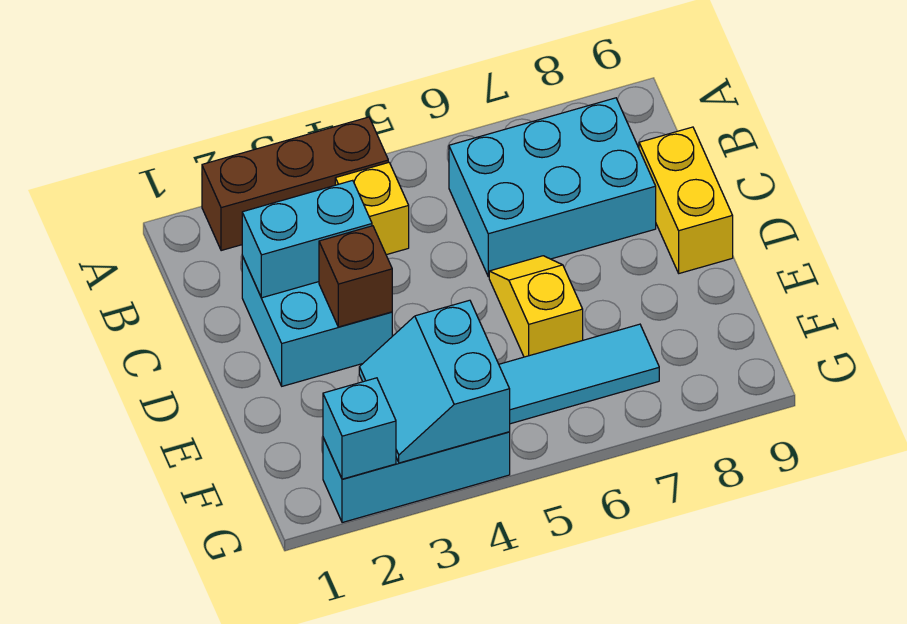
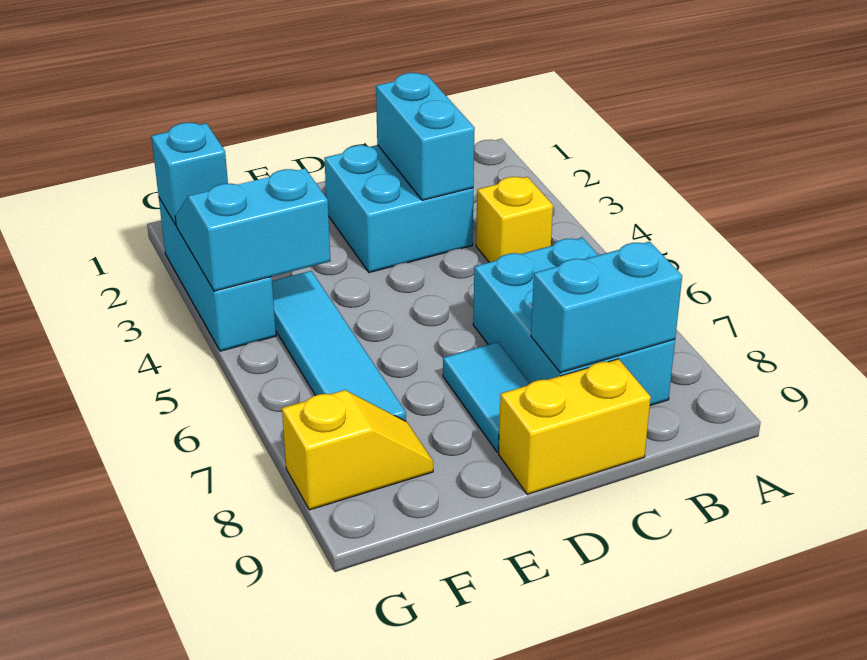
brown 1x3 brick [202,117,388,251] -> none
none -> cyan 1x2 brick [531,242,682,373]
brown 1x1 brick [319,226,392,327] -> none
yellow 1x2 slope [489,256,583,357] -> yellow 1x2 slope moved to [282,390,433,510]
none -> cyan 1x2 tile [443,342,530,452]

